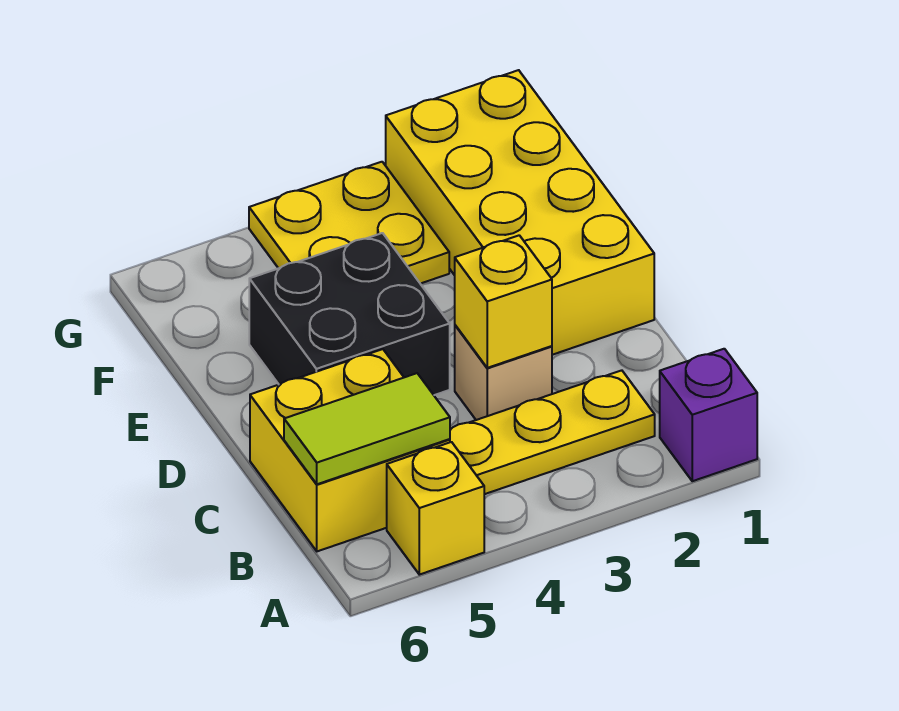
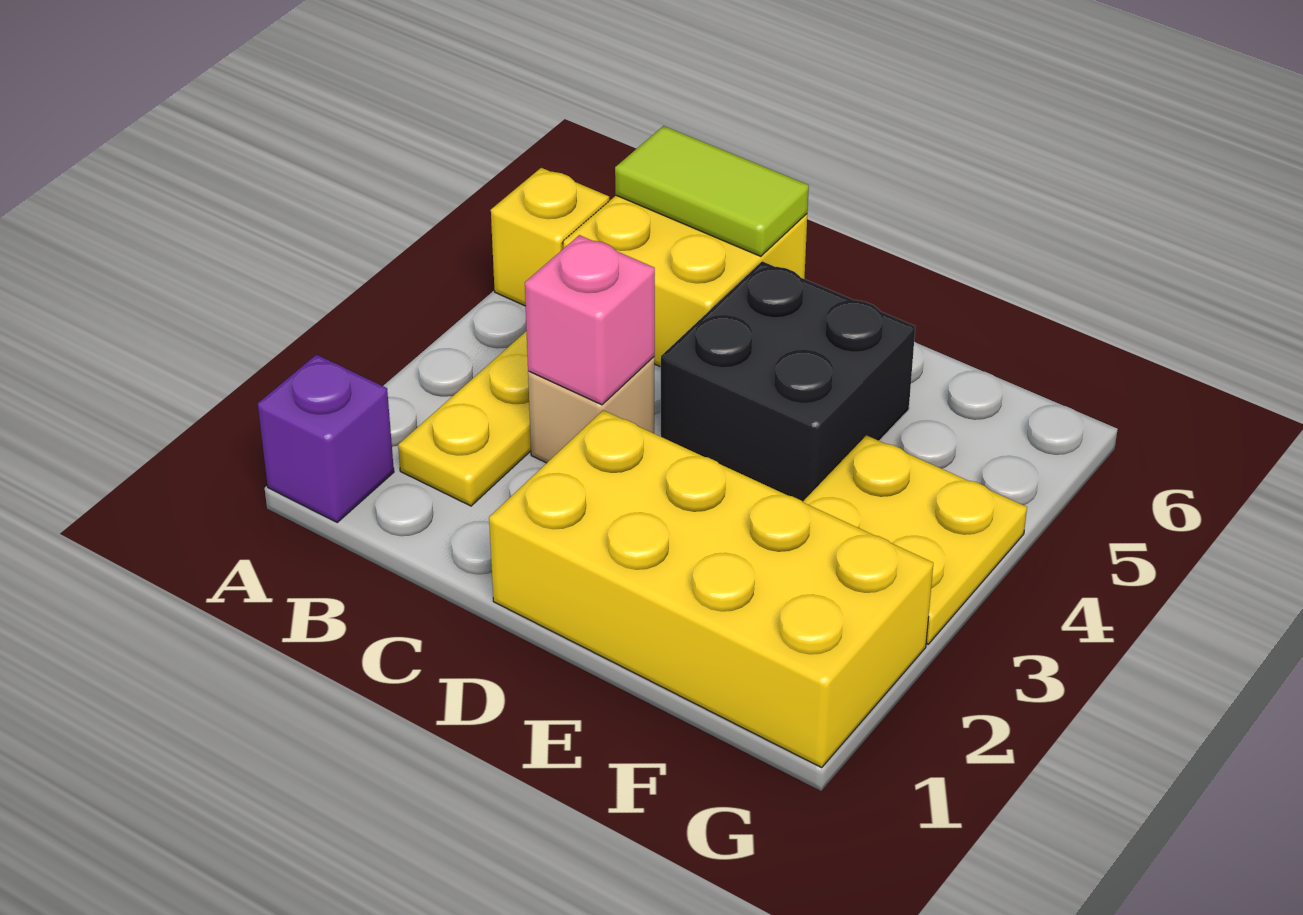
lime 1x2 tile [284,373,450,484] -> lime 1x2 tile turned to [615,126,809,256]
yellow 1x1 brick [455,235,552,368] -> pink 1x1 brick [525,235,655,405]

